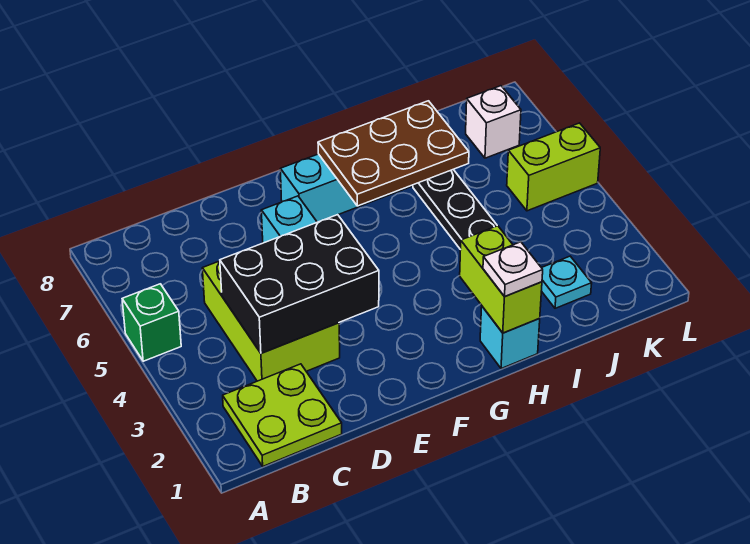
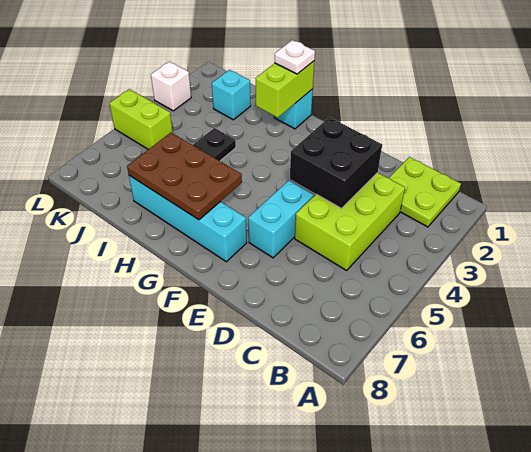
green 1x1 brick [122,284,181,361] -> none
black 2x3 brick [220,215,379,353] -> black 2x2 brick [290,117,382,208]
cyan 1x1 plate [542,256,592,308] -> cyan 1x1 brick [212,70,251,120]
white 1x1 brick [466,86,521,158] -> white 1x1 brick moved to [151,62,191,111]

